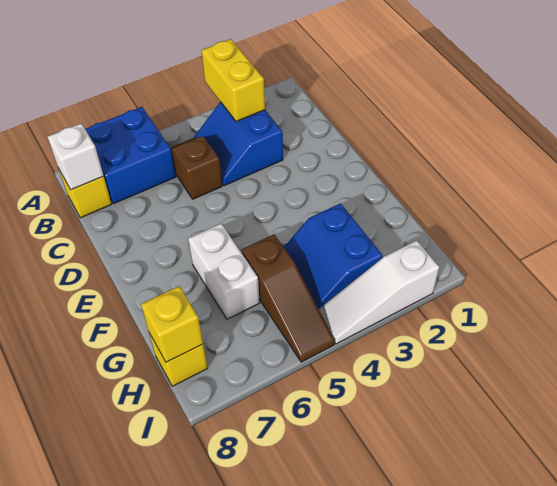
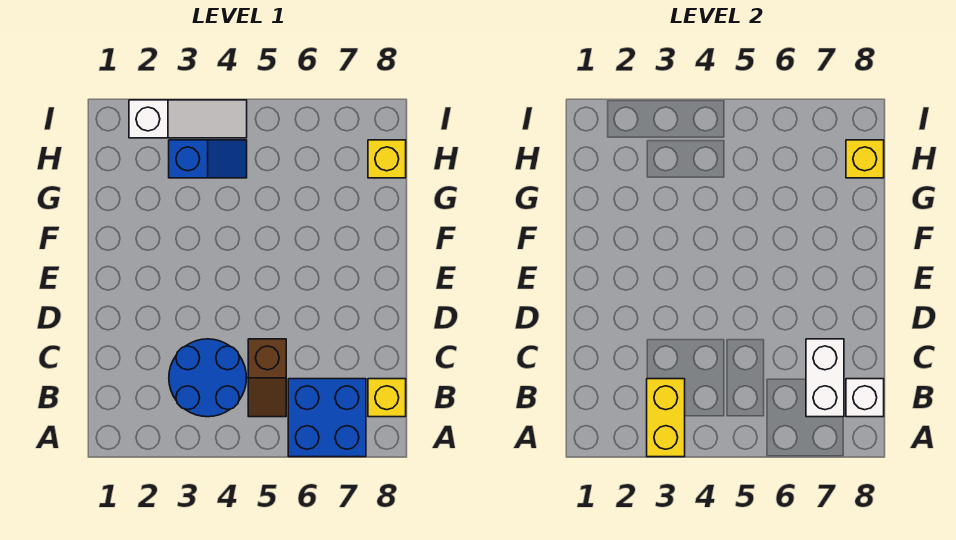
blue 2x2 slope [194,102,283,186] -> blue 2x2 round brick [169,339,247,417]
white 1x2 brick [188,224,260,319] -> white 1x2 brick moved to [806,339,844,417]
blue 2x2 slope [284,203,383,309] -> blue 1x2 slope [169,140,247,178]
brown 1x3 slope [241,234,335,362] -> none

